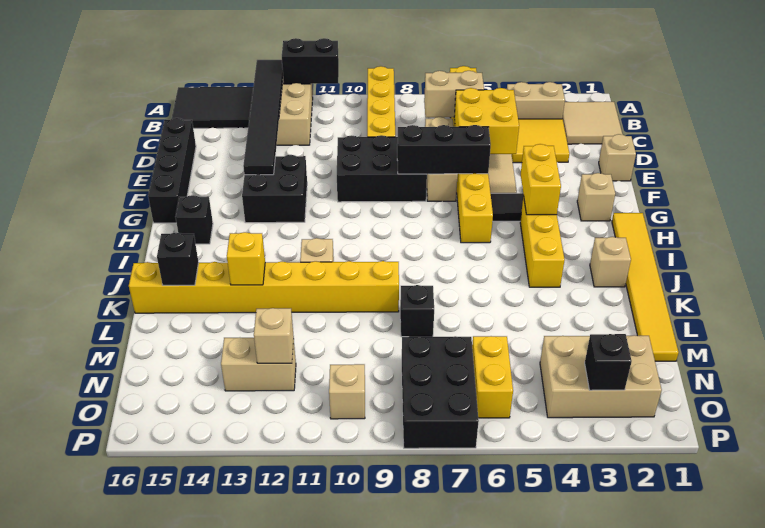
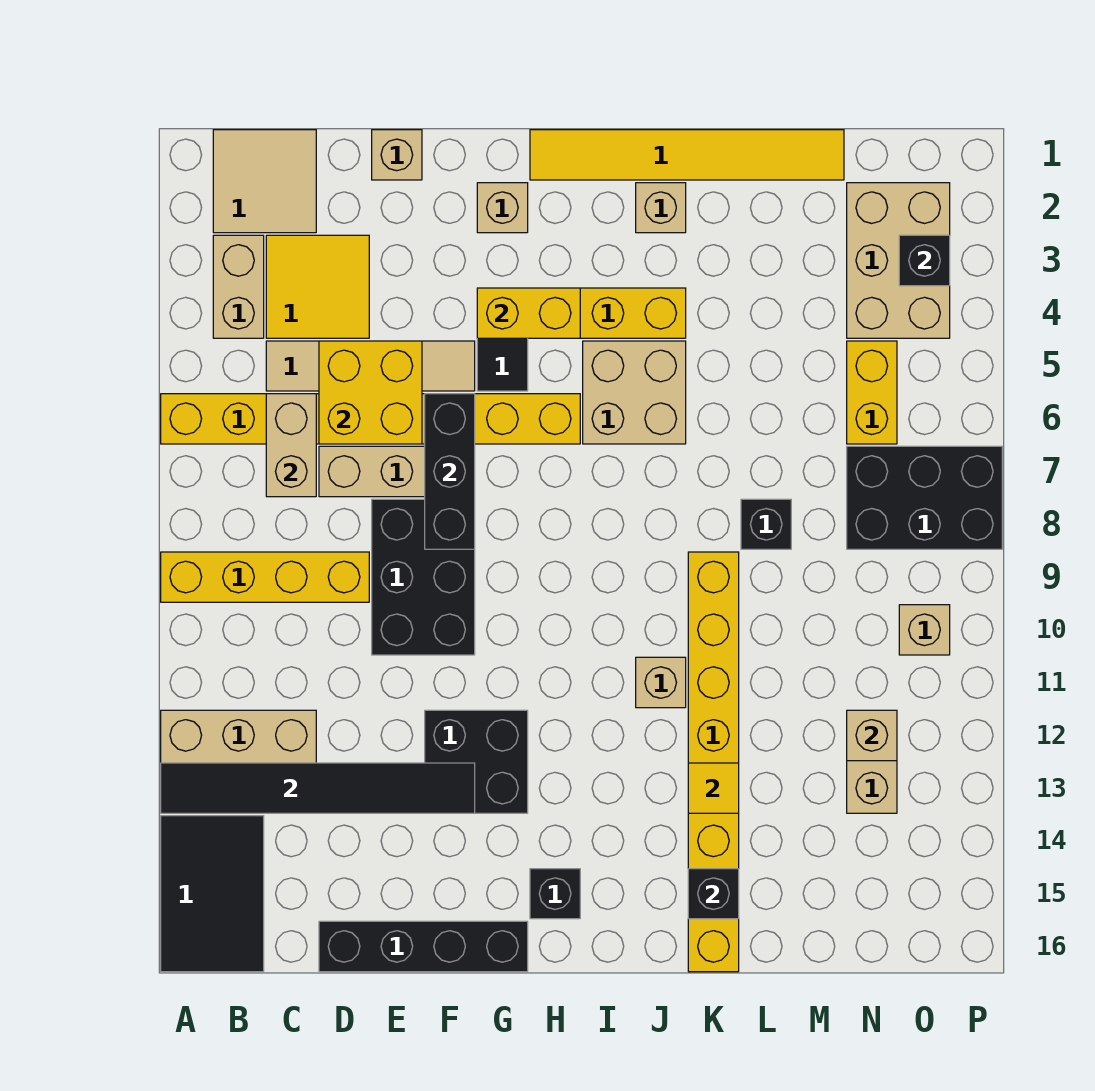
black 1x2 brick [282,38,339,84] -> none
none -> tan 2x2 brick [583,341,686,444]
yellow 1x1 brick [227,232,265,285] -> yellow 1x1 tile [688,763,739,813]
yellow 1x2 brick [472,336,513,418] -> yellow 1x2 brick turned to [847,341,897,444]

